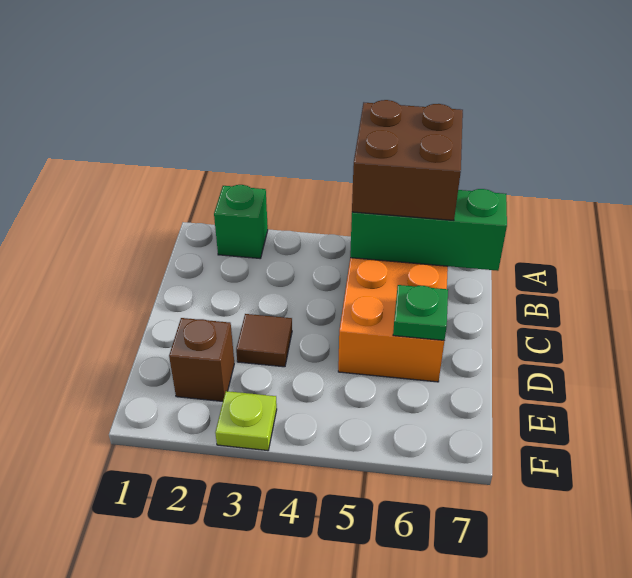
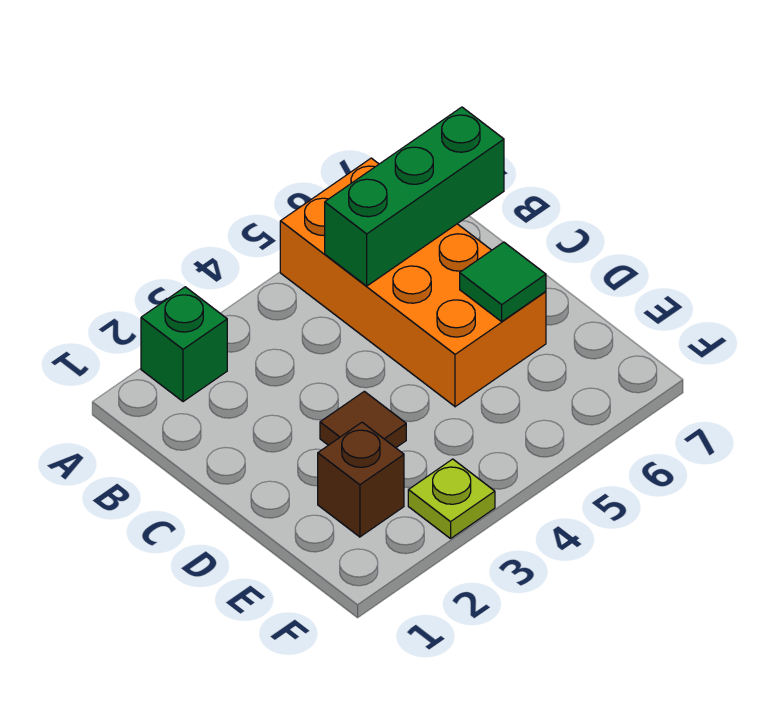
brown 2x2 brick [352,100,463,220] -> none
green 1x1 plate [393,285,448,340] -> green 1x1 tile [460,242,546,321]

